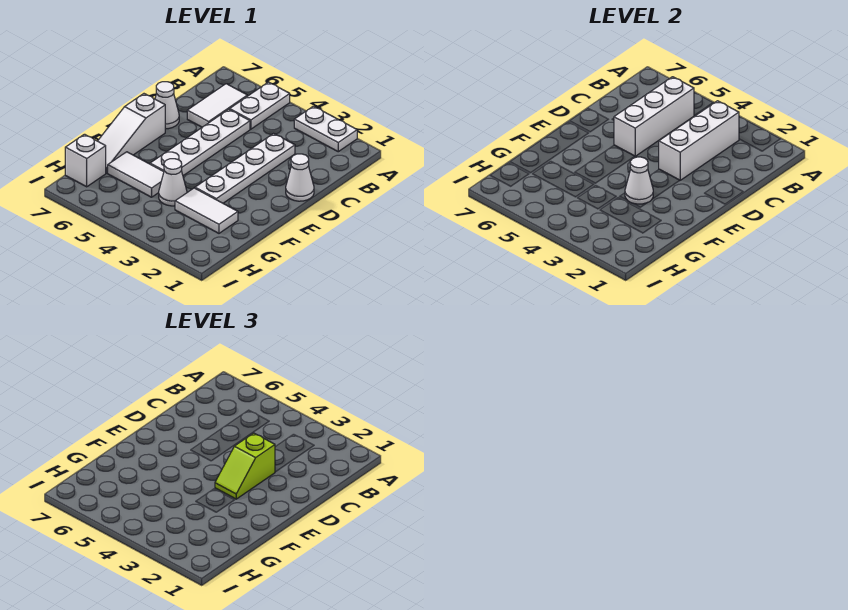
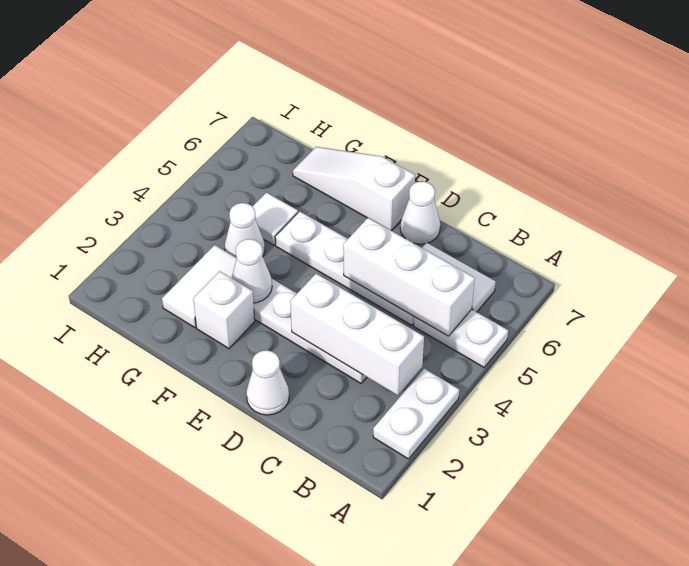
lime 1x2 slope [215,433,275,499] -> none
white 1x2 tile [108,152,164,197] -> white 1x1 tile [252,193,298,245]
white 1x1 brick [65,134,106,187] -> white 1x1 brick moved to [193,271,255,348]

